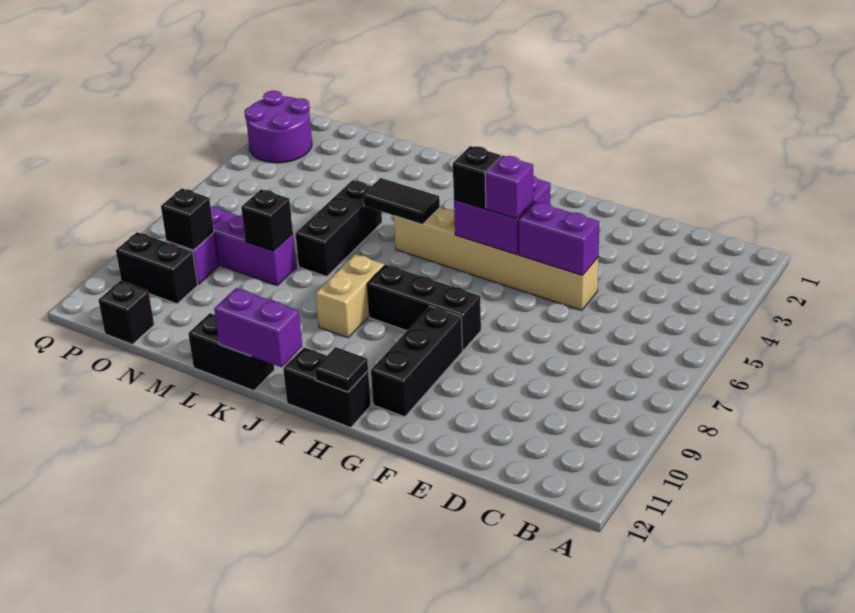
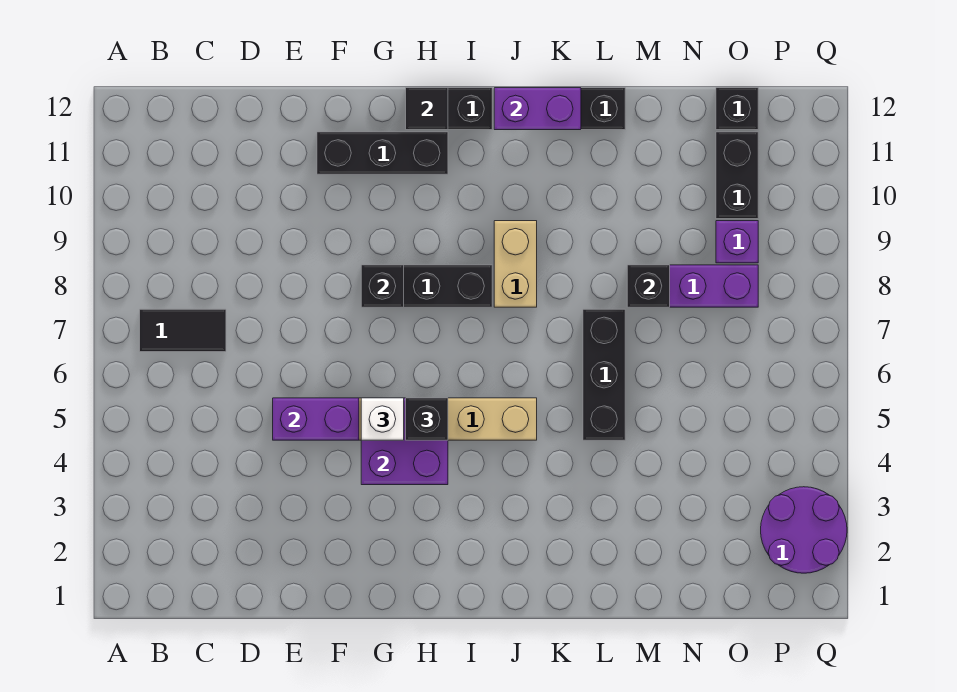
purple 1x1 brick [485,156,533,219] -> white 1x1 brick [361,398,404,440]
black 1x3 brick [371,306,463,417] -> black 1x3 brick turned to [317,132,448,174]
black 1x2 tile [363,178,440,225] -> black 1x2 tile moved to [140,309,226,352]
black 1x1 brick [161,189,214,250] -> black 1x1 brick moved to [361,265,404,307]
black 1x2 brick [116,232,198,304] -> black 1x2 brick turned to [716,132,758,219]

